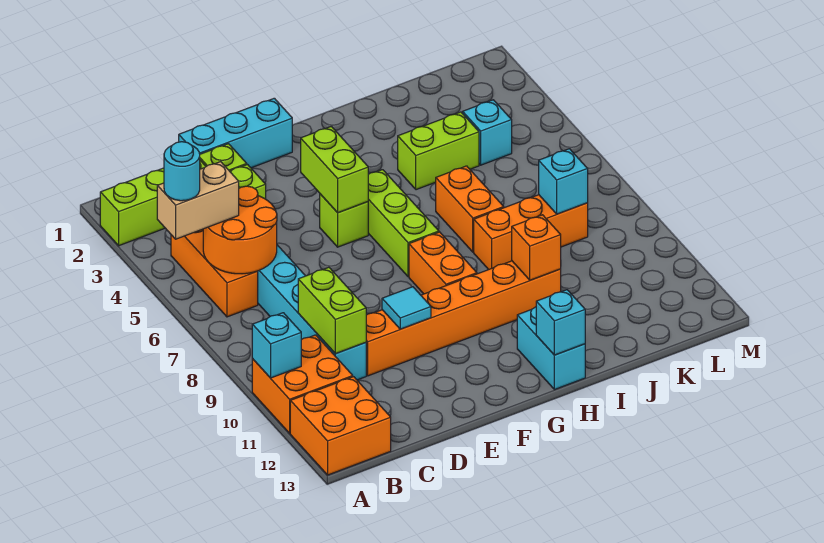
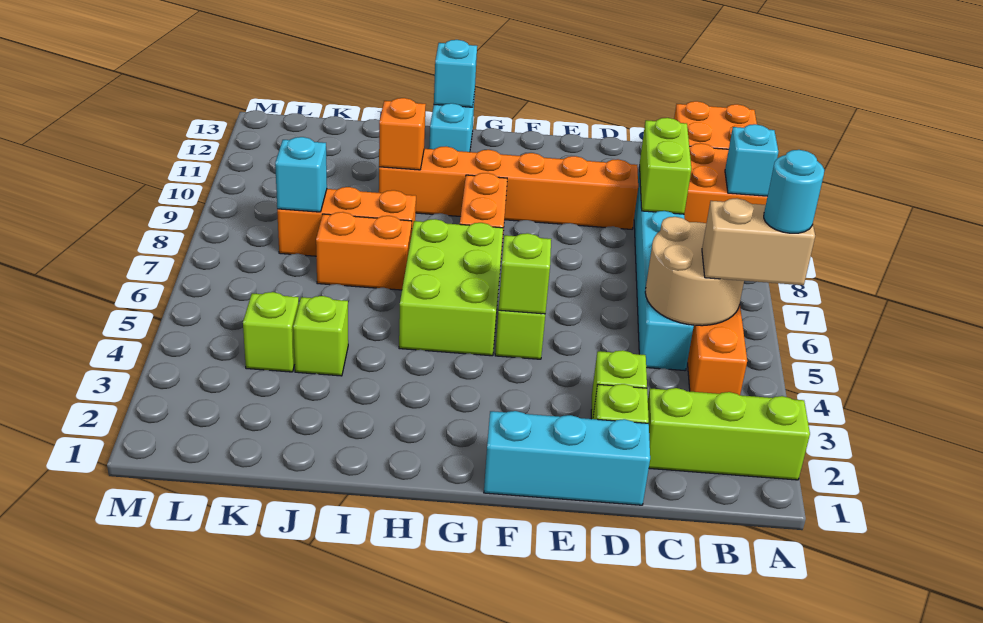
orange 2x2 round brick [203,186,277,274] -> tan 2x2 round brick [645,217,744,326]
cyan 1x1 tile [382,287,431,329] -> none
lime 1x2 brick [301,126,368,213] -> lime 1x1 brick [499,233,551,314]
lime 1x3 brick [368,170,439,277] -> lime 2x3 brick [399,219,503,356]
lime 1x2 brick [398,112,479,190] -> lime 1x1 brick [293,296,348,376]
orange 1x2 brick [436,166,504,252] -> orange 1x2 brick turned to [316,212,412,290]
cyan 1x1 brick [463,100,512,165] -> lime 1x1 brick [243,292,299,372]

